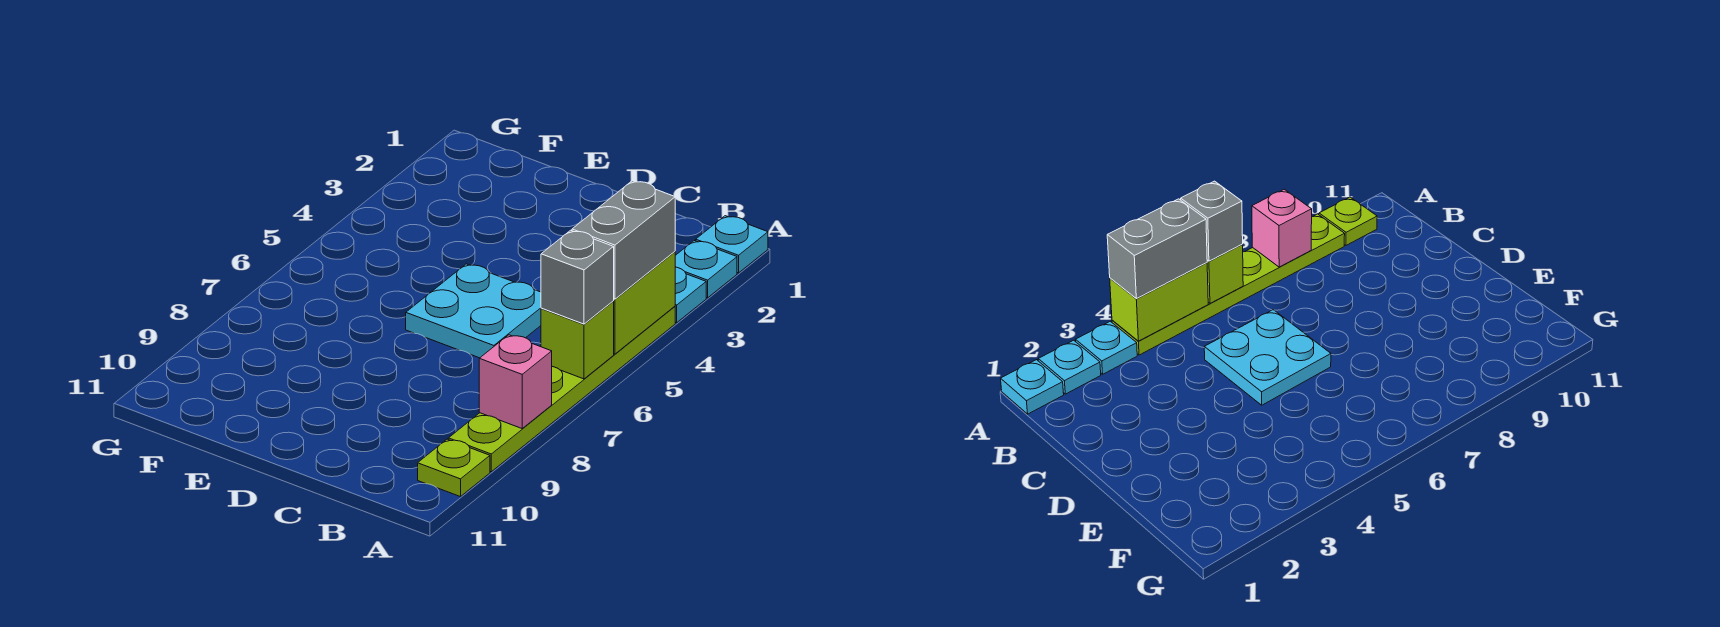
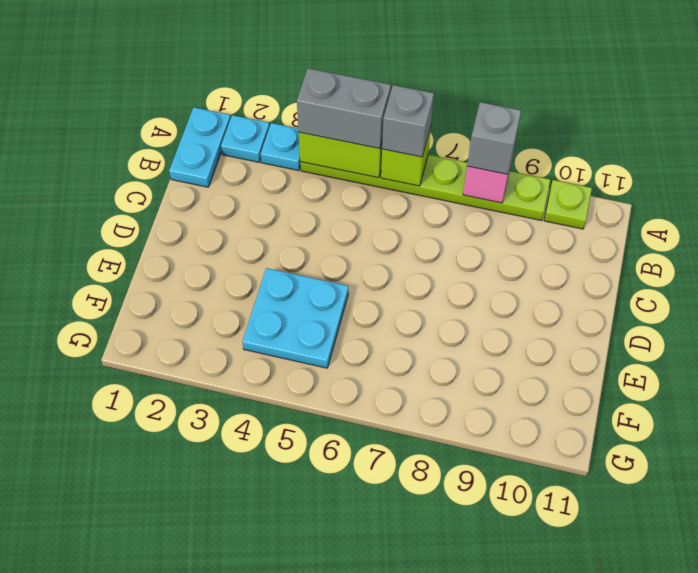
cyan 1x1 plate [696,216,768,273] -> cyan 1x2 plate [169,107,231,187]
none -> grey 1x1 brick [467,102,521,174]
cyan 2x2 plate [406,264,541,358] -> cyan 2x2 plate moved to [242,268,349,368]

